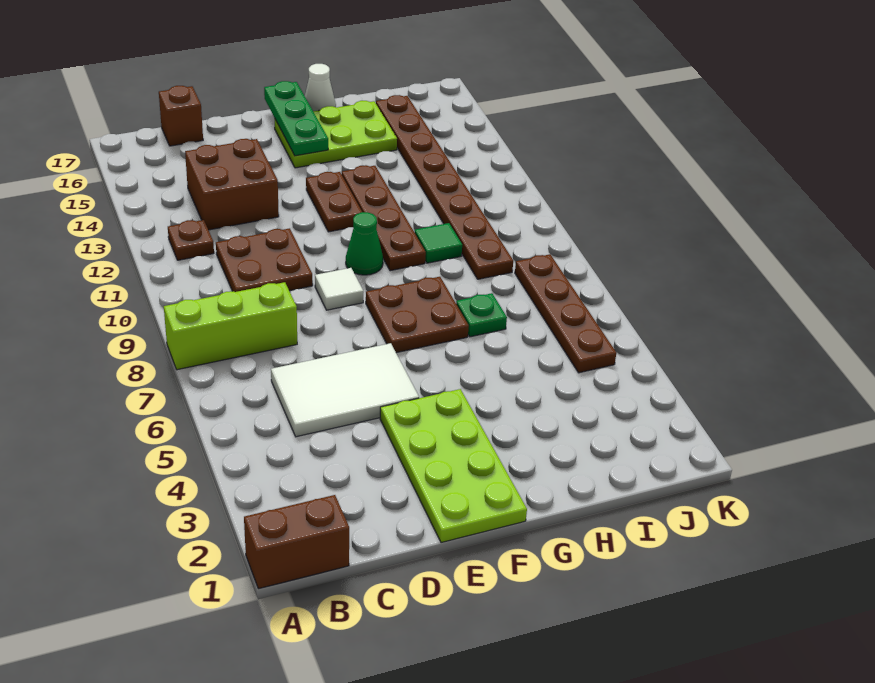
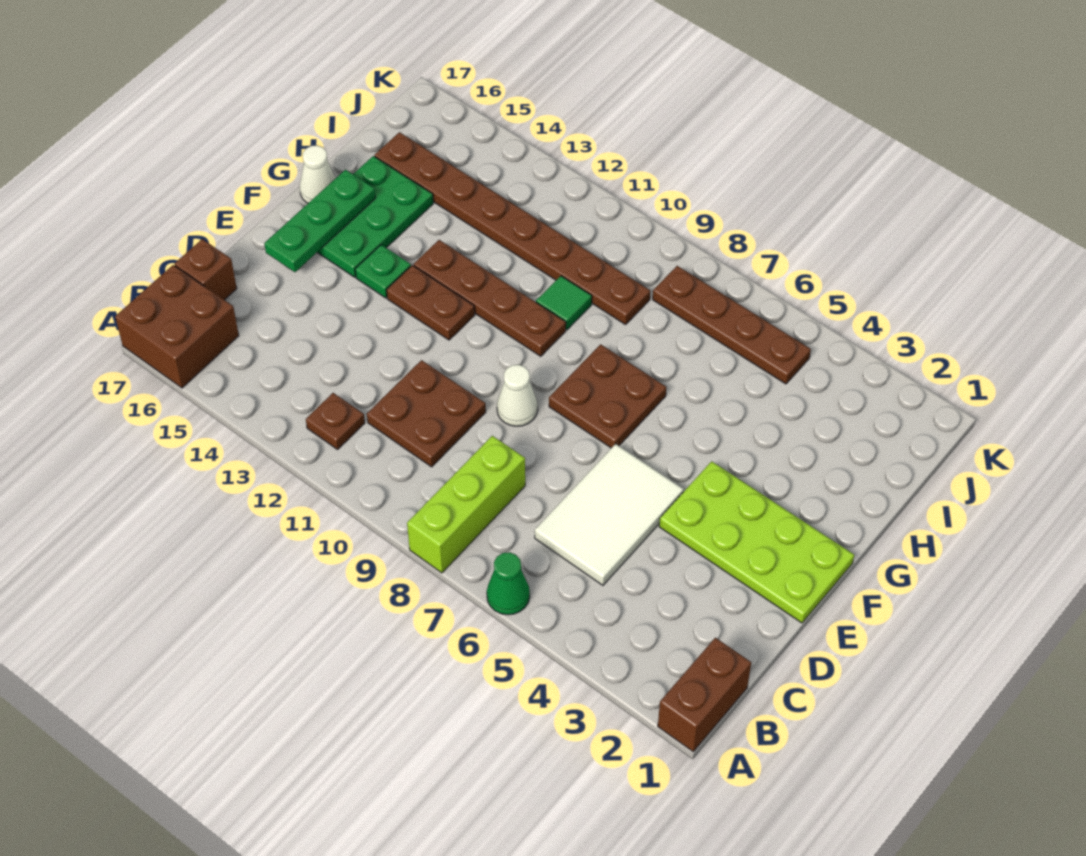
brown 2x2 brick [185,139,279,230] -> brown 2x2 brick moved to [115,265,239,388]
white 1x1 tile [315,268,363,310] -> white 1x1 cone [497,365,538,426]
green 1x1 cone [346,212,383,275] -> green 1x1 cone moved to [487,552,530,615]
lime 2x3 plate [275,101,397,168] -> green 2x3 plate [317,156,433,277]
green 1x3 plate [264,81,328,156] -> green 1x3 plate turned to [264,170,376,272]
green 1x1 plate [456,293,507,337] -> green 1x1 plate moved to [355,245,411,298]

